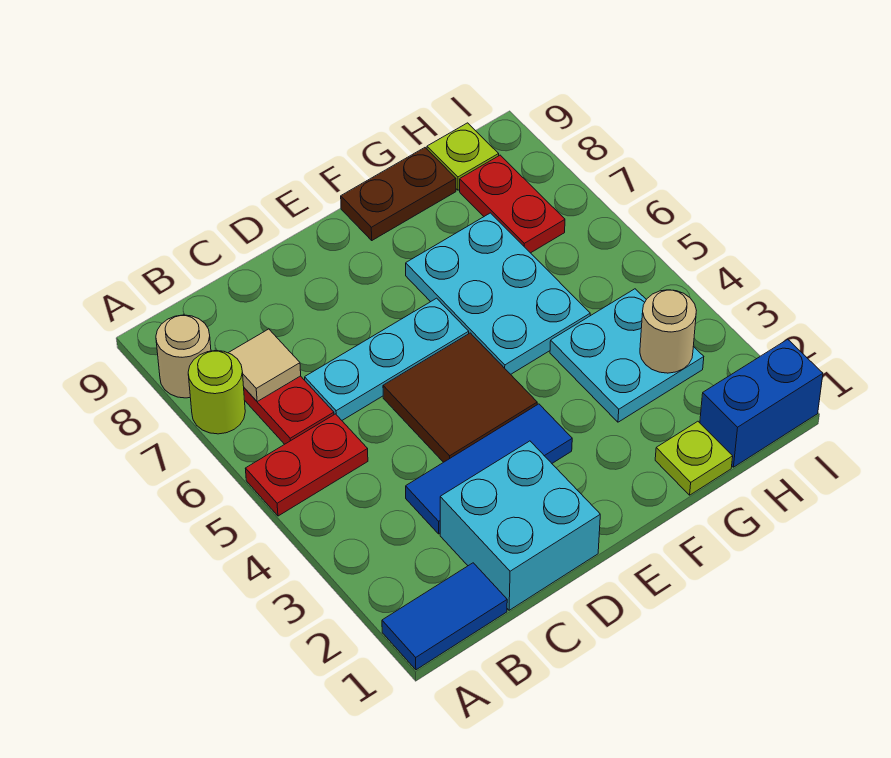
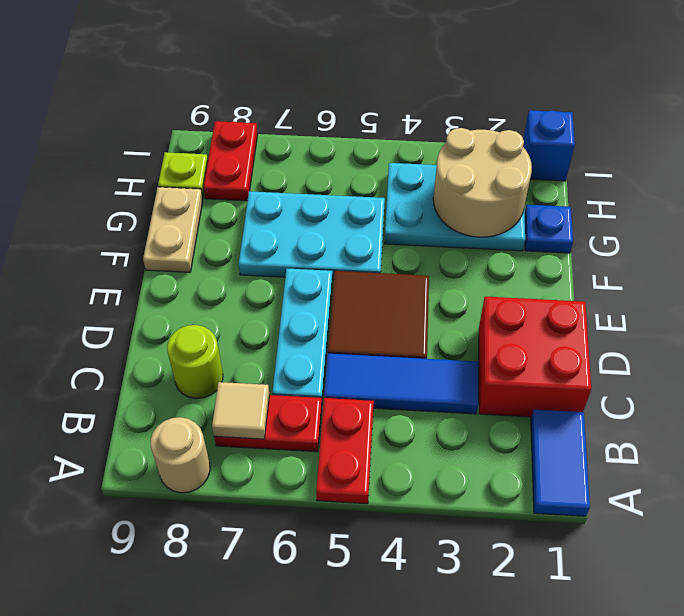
lime 1x1 round brick [188,351,245,434] -> lime 1x1 round brick moved to [167,325,223,398]
cyan 2x2 brick [440,441,600,610] -> red 2x2 brick [479,297,591,417]
blue 1x3 tile [406,404,572,534] -> blue 1x3 tile turned to [324,354,478,414]
brown 1x2 plate [341,148,456,240] -> tan 1x2 plate [143,187,203,272]
lime 1x1 plate [655,421,733,495] -> blue 1x1 plate [524,205,573,253]
cyan 2x2 plate [550,289,704,422] -> cyan 2x3 plate [385,163,525,251]
blue 1x2 brick [700,339,823,467] -> blue 1x1 brick [523,110,575,181]
tan 1x1 round brick [640,290,696,373] -> tan 2x2 round brick [433,128,532,237]
red 1x2 plate [460,155,565,253] -> red 1x2 plate turned to [203,121,258,201]

